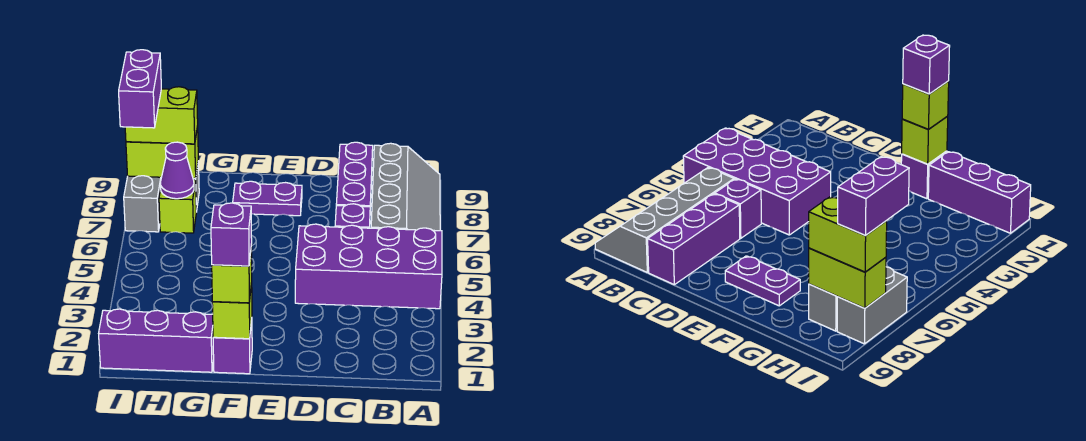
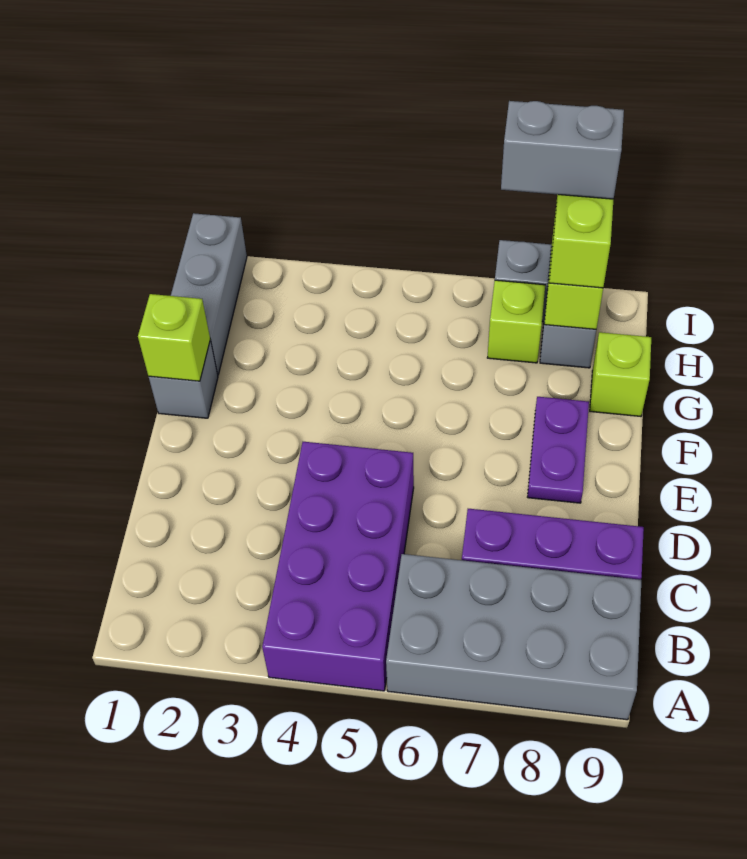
grey 2x4 slope [371,143,440,231] -> grey 2x4 brick [386,554,641,720]
purple 1x1 brick [335,204,370,228] -> none
purple 1x1 brick [213,321,252,374] -> grey 1x1 brick [149,340,218,418]
lime 1x1 brick [212,244,252,303] -> lime 1x1 brick moved to [590,332,651,416]
purple 1x1 brick [211,203,252,266] -> none
purple 1x3 brick [99,309,214,372] -> grey 1x3 brick [171,213,247,375]
purple 1x1 cone [160,142,194,199] -> none
purple 1x2 brick [119,50,161,128] -> grey 1x2 brick [501,101,624,199]

